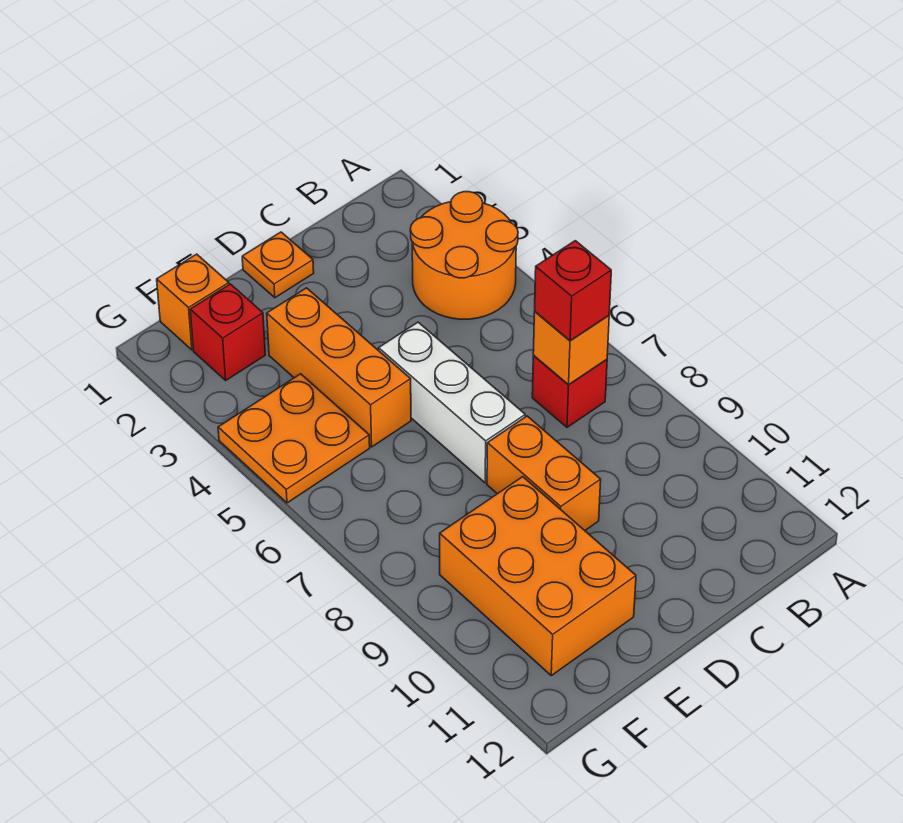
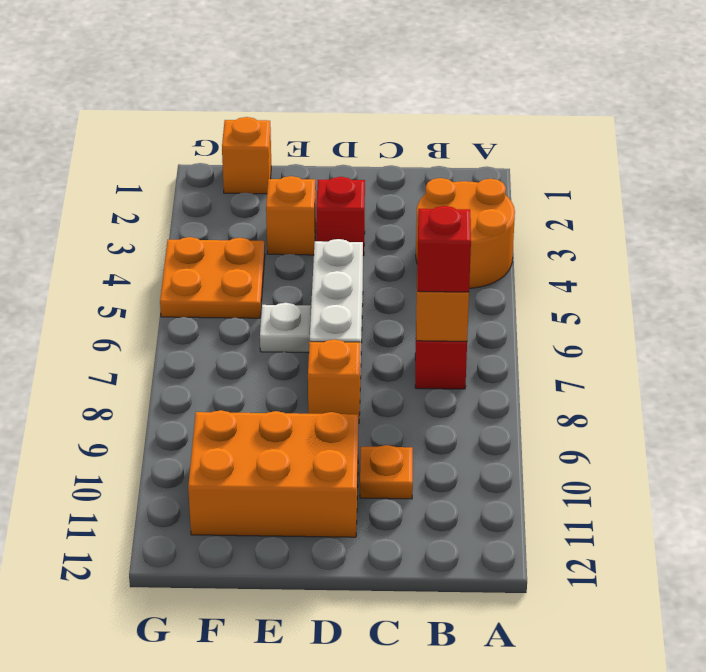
orange 1x1 plate [242,232,314,298] -> orange 1x1 plate moved to [360,445,413,499]
orange 1x2 brick [487,416,601,530] -> orange 1x1 brick [308,339,360,423]
orange 1x3 brick [267,288,411,447] -> orange 1x1 brick [266,176,316,255]
none -> white 1x1 plate [260,303,311,352]
orange 2x3 brick [440,477,636,676] -> orange 2x3 brick turned to [188,410,358,537]
red 1x1 brick [190,284,265,380] -> red 1x1 brick moved to [316,177,365,256]

